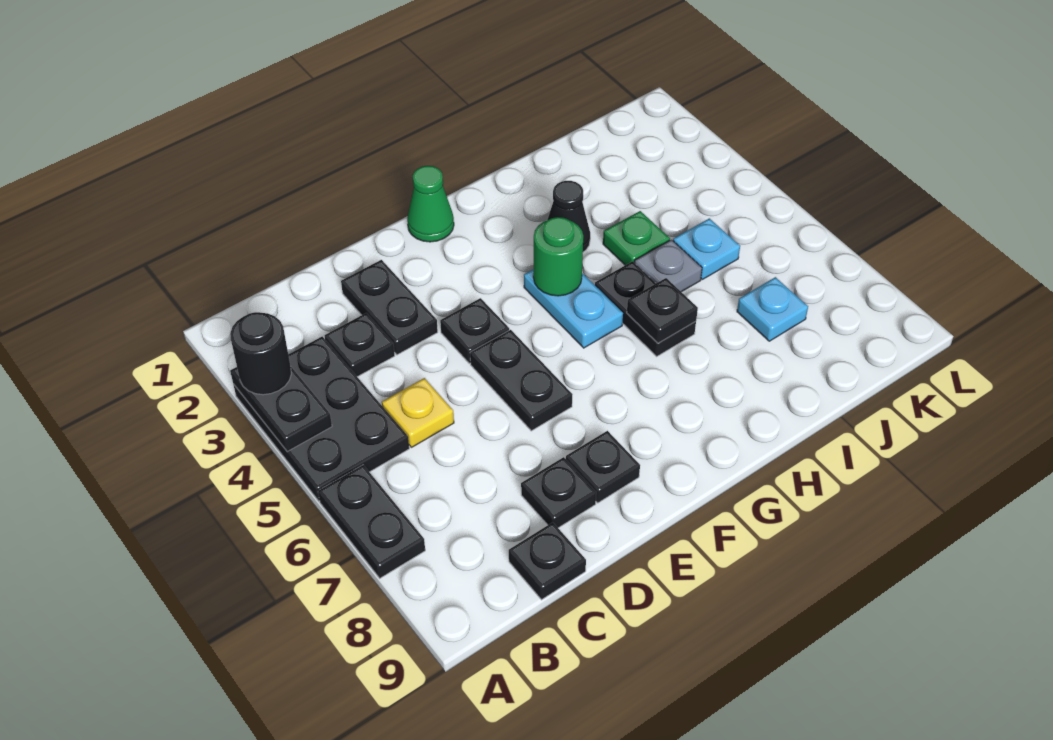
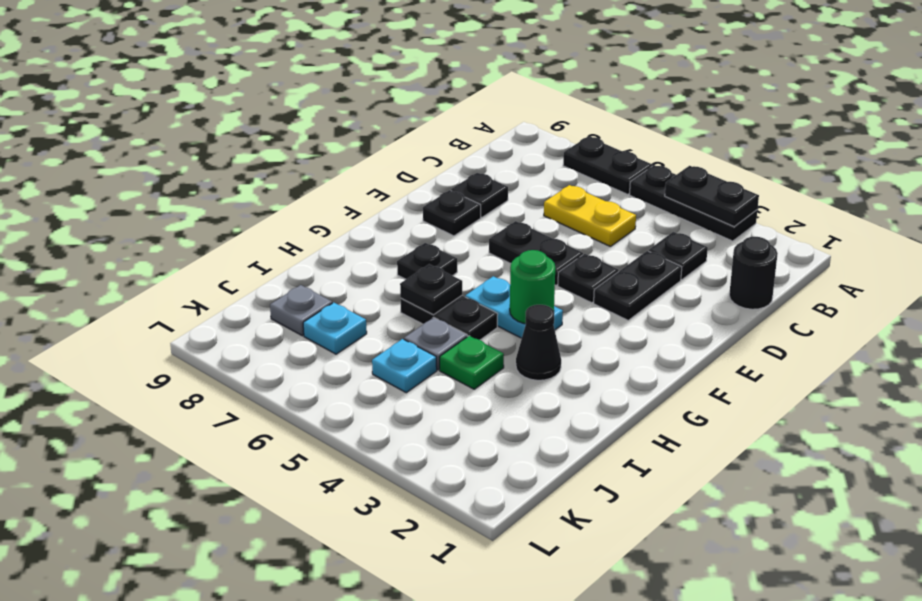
black 2x3 plate [233,337,409,501] -> black 1x3 plate [629,165,757,241]
black 1x1 round brick [230,312,291,395] -> black 1x1 round brick moved to [729,237,778,309]
yellow 1x1 plate [382,378,454,447] -> yellow 1x2 plate [544,185,636,247]
black 1x1 plate [509,522,586,600] -> black 1x1 plate moved to [397,243,457,279]
black 1x2 plate [341,260,438,355] -> black 1x2 plate turned to [594,251,682,320]
green 1x1 cone [407,166,454,242] -> none
none -> grey 1x1 plate [270,285,332,336]

